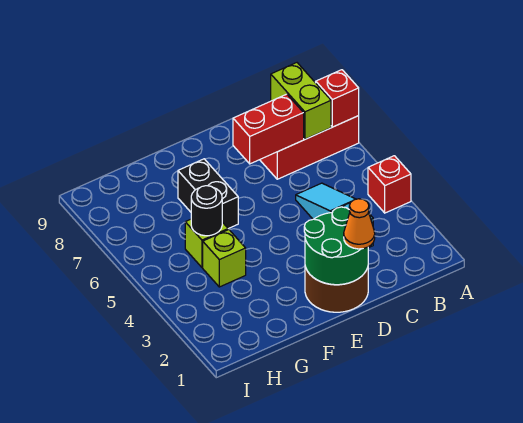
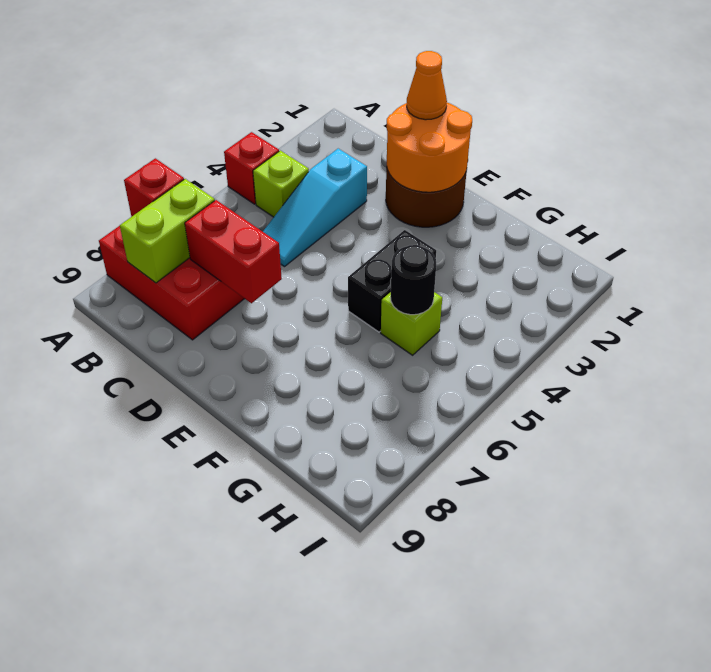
green 2x2 round brick [304,207,368,285] -> orange 2x2 round brick [387,103,472,192]
black 1x2 brick [178,159,238,229] -> black 1x2 brick moved to [348,230,436,332]
lime 1x1 brick [203,230,246,287] -> lime 1x1 brick moved to [253,151,309,217]

